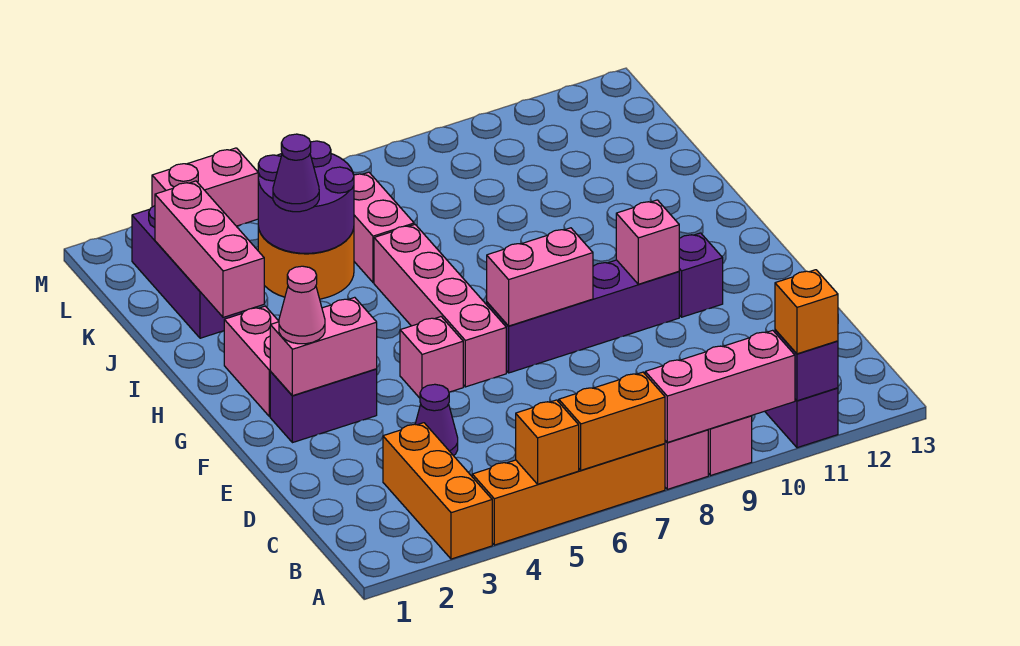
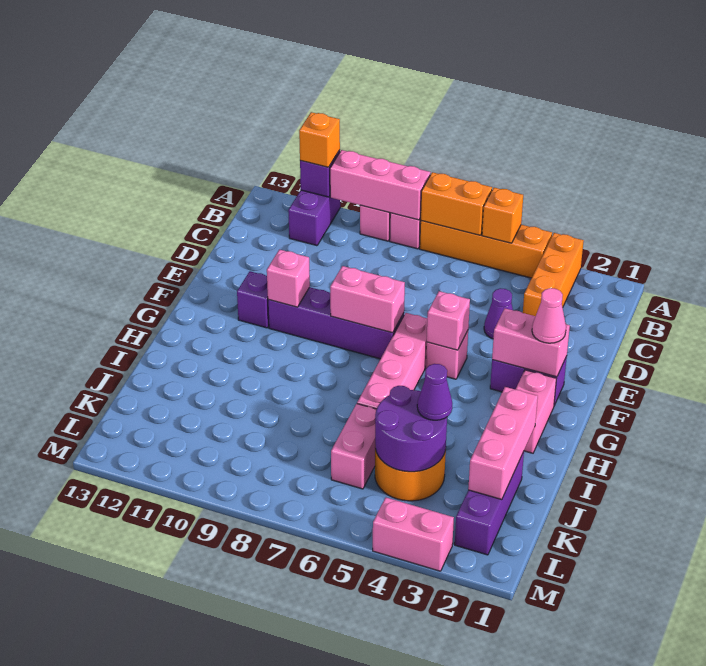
none -> pink 1x1 brick [427,291,470,350]

